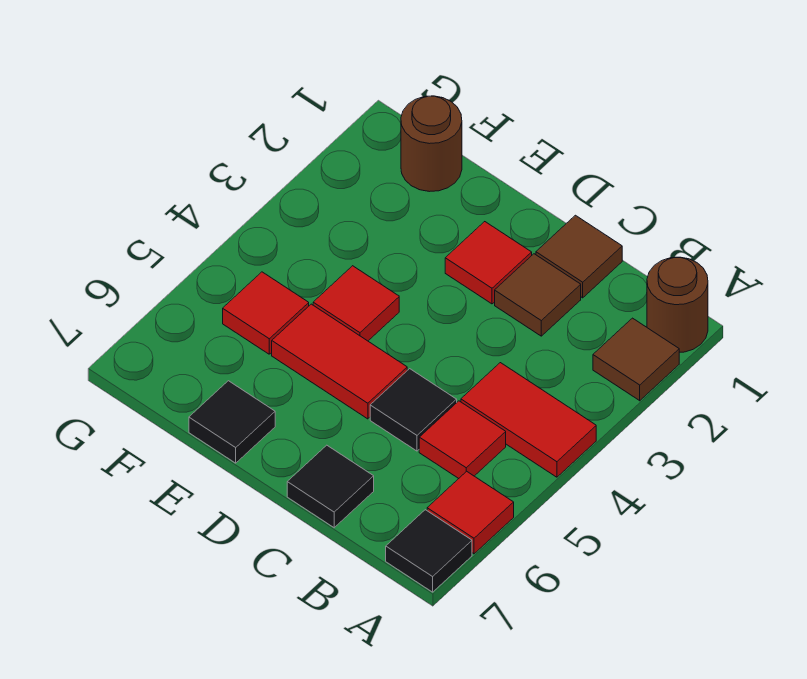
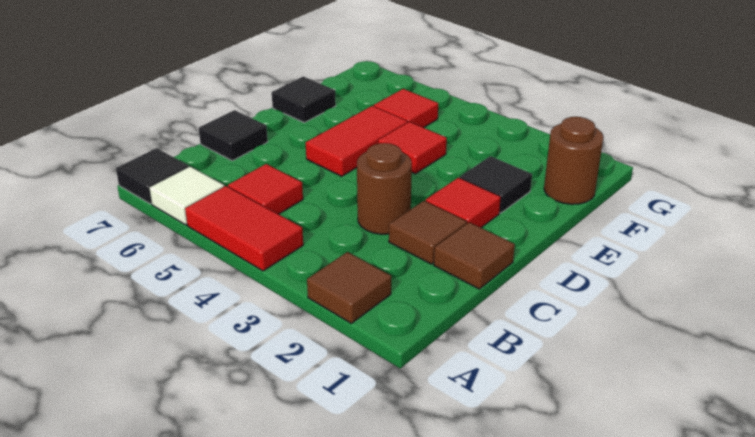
brown 1x1 round brick [647,257,708,352] -> brown 1x1 round brick moved to [357,143,412,234]
red 1x2 tile [461,363,596,477] -> red 1x2 tile turned to [185,186,303,271]
red 1x1 tile [427,471,514,554] -> white 1x1 tile [150,167,224,225]
black 1x1 tile [370,369,457,451] -> black 1x1 tile moved to [460,156,532,213]

